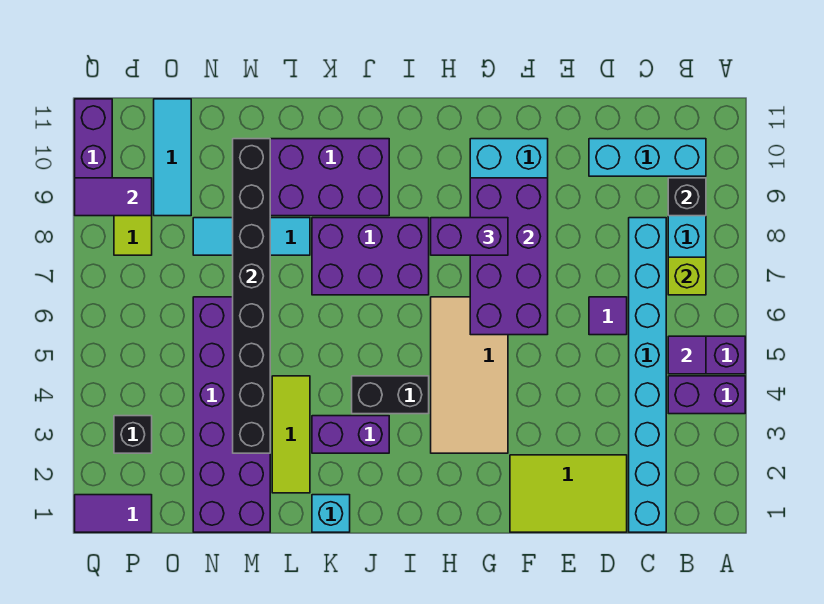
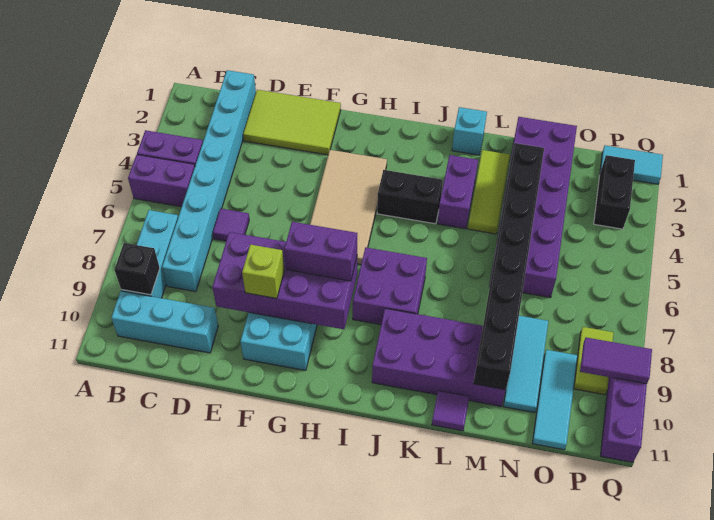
purple 1x1 tile [668,336,706,374] -> purple 1x1 tile moved to [432,391,469,431]
lime 1x1 brick [668,257,706,295] -> lime 1x1 brick moved to [242,245,284,298]
purple 2x4 brick [470,178,548,335] -> purple 2x4 brick turned to [212,232,357,329]
purple 2x3 brick [312,218,429,295] -> purple 2x2 brick [353,247,427,325]
purple 1x2 brick [312,416,389,453] -> purple 1x2 brick turned to [437,155,478,229]
cyan 1x3 tile [193,218,310,255] -> cyan 1x3 tile turned to [503,316,548,413]
purple 1x2 tile [75,495,152,532] -> cyan 1x2 tile [600,146,663,184]
black 1x1 brick [114,416,152,453] -> black 1x2 brick [594,155,635,229]

